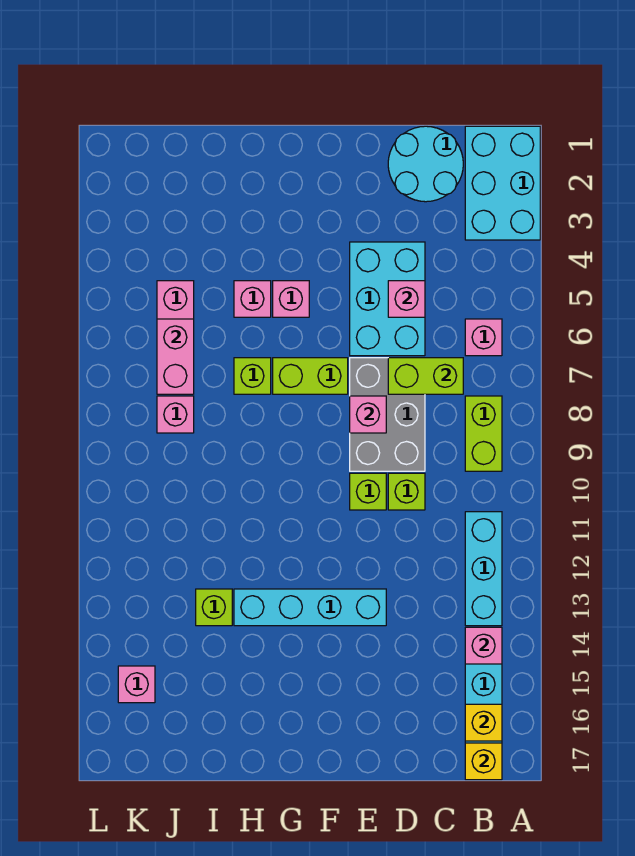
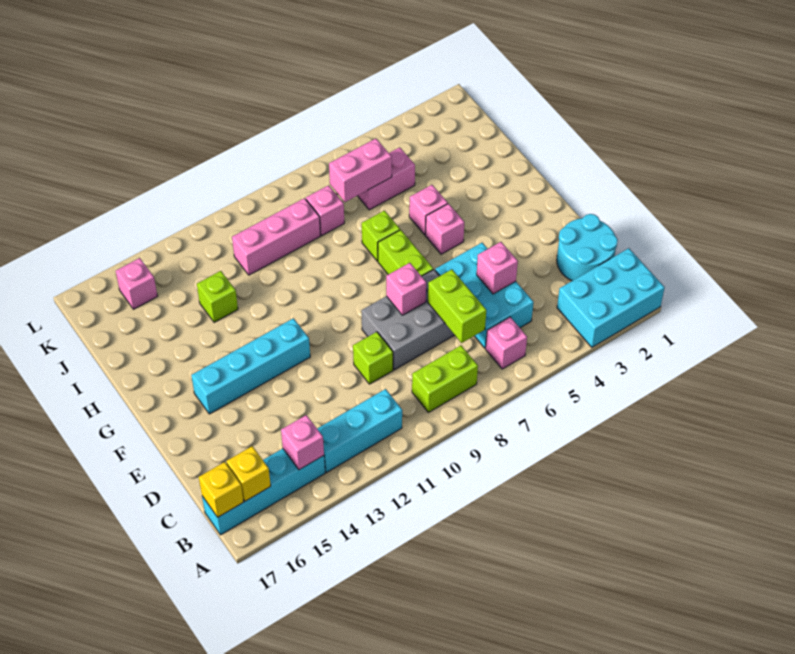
cyan 2x3 brick [350,242,425,356] -> cyan 2x3 brick turned to [435,243,534,348]
lime 1x1 brick [350,473,386,510] -> none
cyan 1x4 brick [234,589,386,626] -> cyan 1x4 brick turned to [191,318,310,414]
none -> pink 1x3 brick [232,198,321,275]

